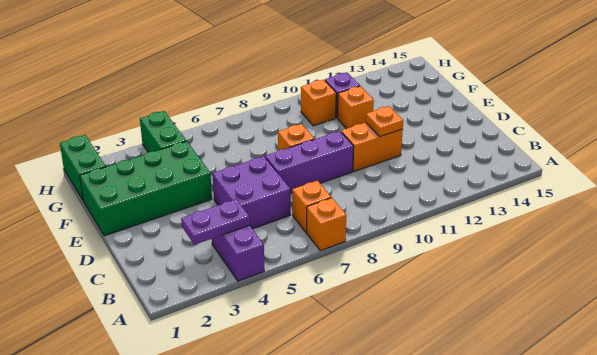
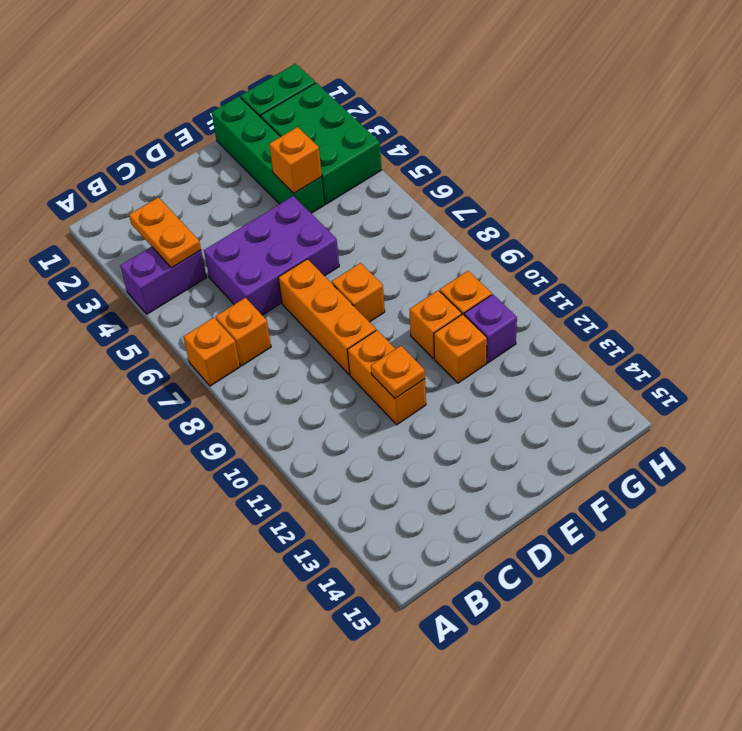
purple 1x2 plate [181,199,250,245] -> orange 1x2 plate [129,197,201,268]
purple 2x2 brick [212,156,291,229] -> purple 2x3 brick [204,196,339,315]
purple 1x3 brick [265,131,354,194] -> orange 1x3 brick [278,259,376,374]
green 2x4 brick [80,141,212,236] -> green 1x4 brick [212,96,325,213]
none -> orange 1x1 brick [269,127,322,193]
none -> orange 1x1 brick [409,290,462,359]
green 1x2 brick [140,111,186,152] -> green 2x3 brick [261,83,381,204]

